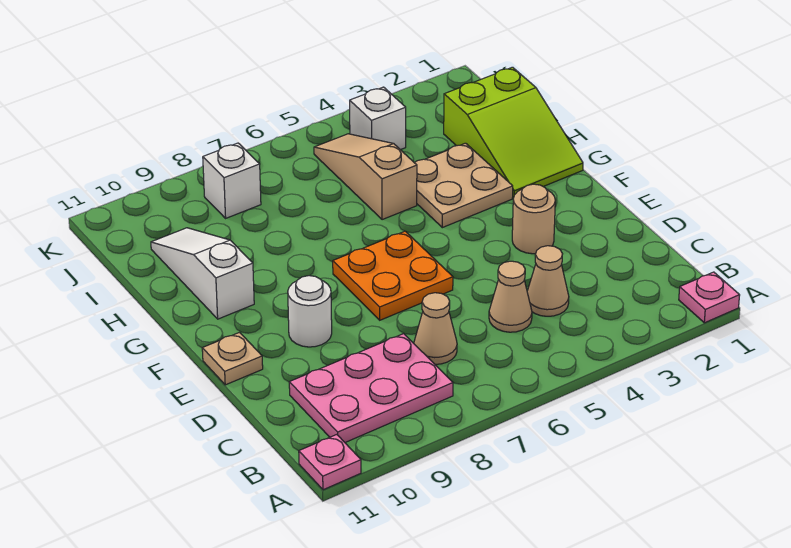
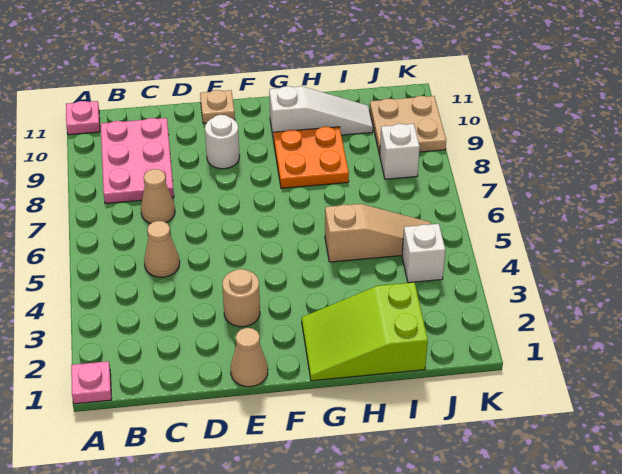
tan 1x1 cone [527,246,569,316] -> tan 1x1 cone moved to [231,328,268,387]
orange 2x2 plate [333,231,453,320] -> orange 2x2 plate moved to [273,127,349,188]
tan 2x2 plate [415,143,513,228] -> tan 2x2 plate moved to [370,96,446,155]

